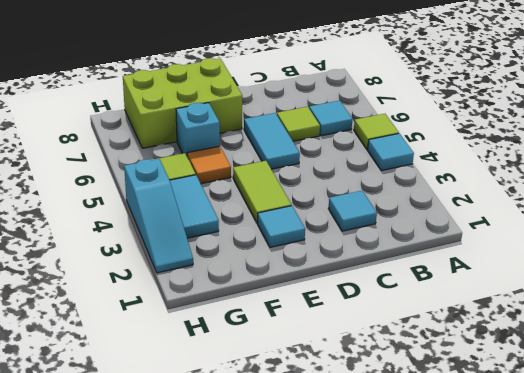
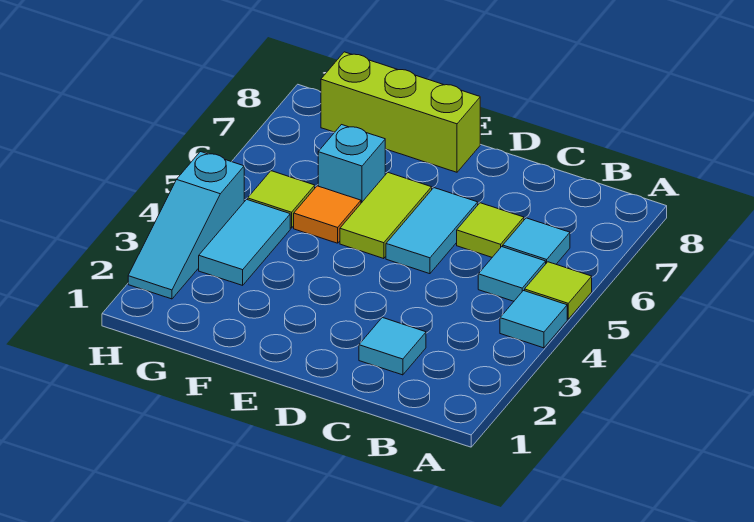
cyan 1x1 tile [258,206,305,247] -> cyan 1x1 tile moved to [478,247,546,301]
lime 1x2 tile [233,161,291,223] -> lime 1x2 tile moved to [340,172,432,259]
lime 2x3 brick [123,58,242,148] -> lime 1x3 brick [321,52,480,172]

